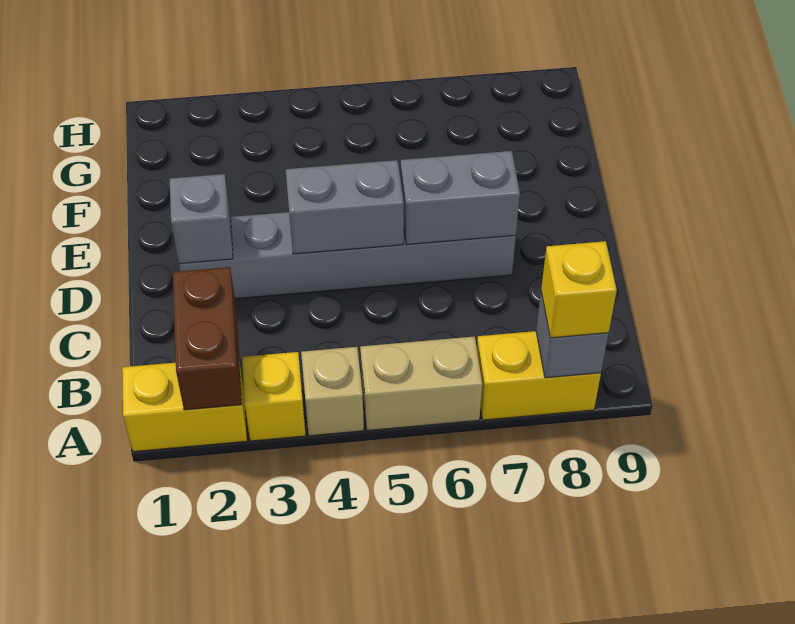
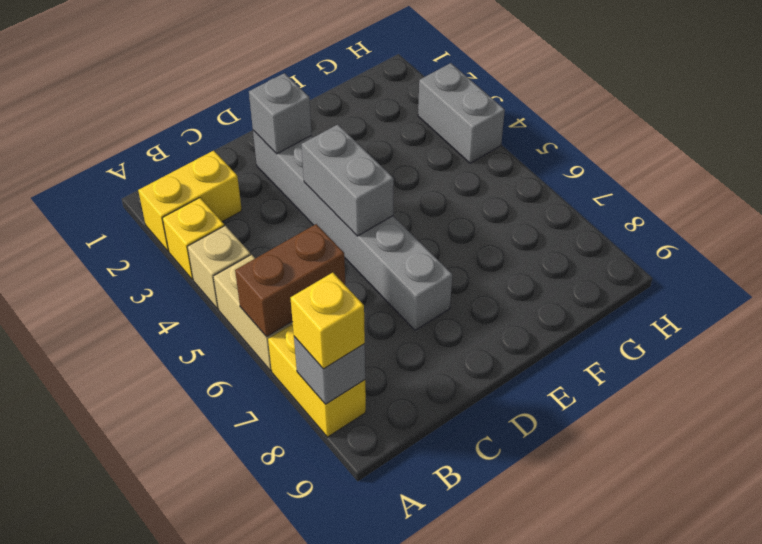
yellow 1x2 brick [122,361,247,452] -> yellow 1x2 brick turned to [138,151,242,251]
brown 1x2 brick [173,267,242,410] -> brown 1x2 brick moved to [235,224,345,337]
grey 1x2 brick [401,151,520,245] -> grey 1x2 brick moved to [418,63,505,163]

